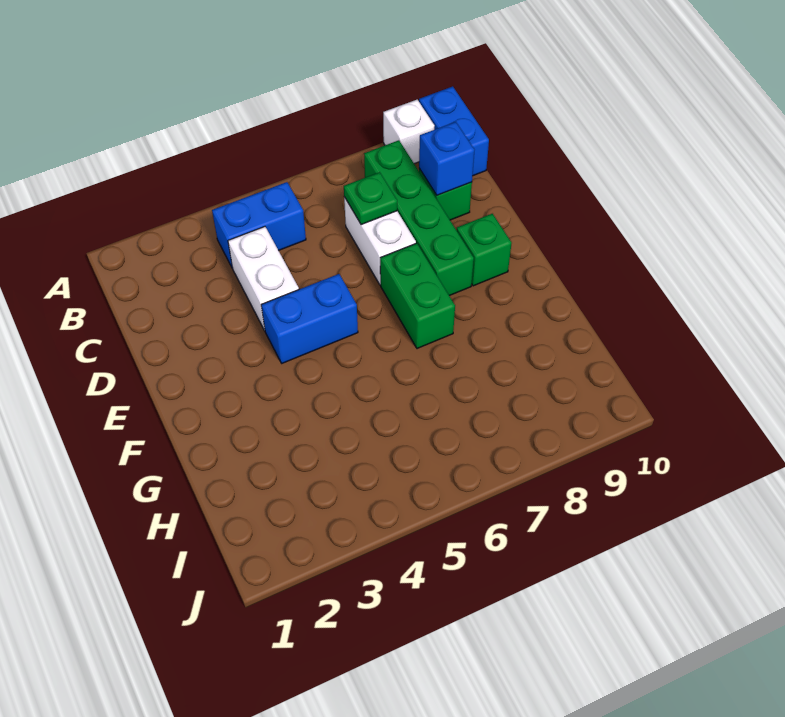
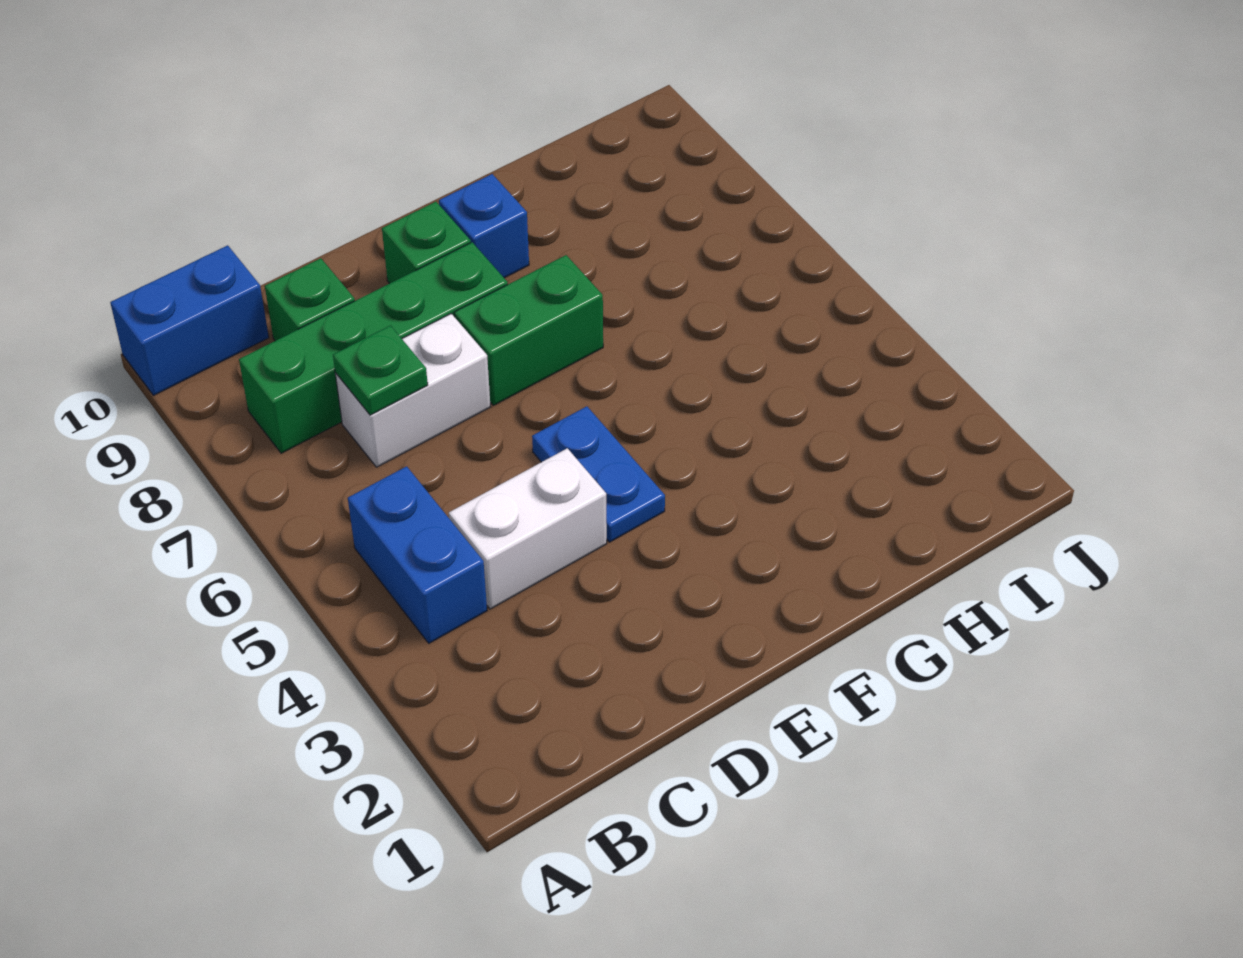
white 1x1 brick [383,100,435,164] -> none
blue 1x1 brick [419,122,474,195] -> blue 1x1 brick moved to [439,174,529,278]
blue 1x2 brick [261,274,358,363] -> blue 1x2 plate [532,406,665,542]

